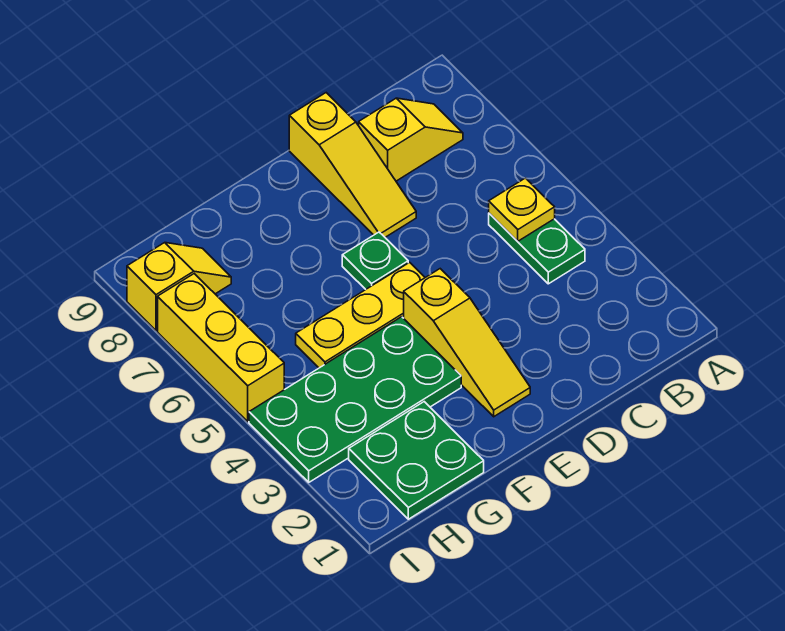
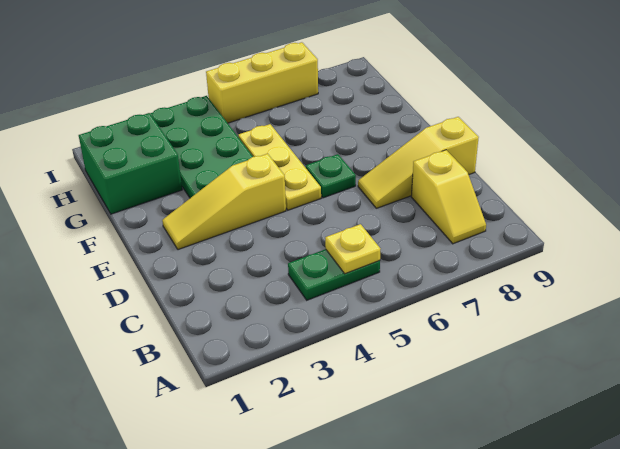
green 2x2 plate [349,402,484,519] -> green 2x2 brick [79,113,182,214]
yellow 1x2 slope [127,243,231,331] -> none

